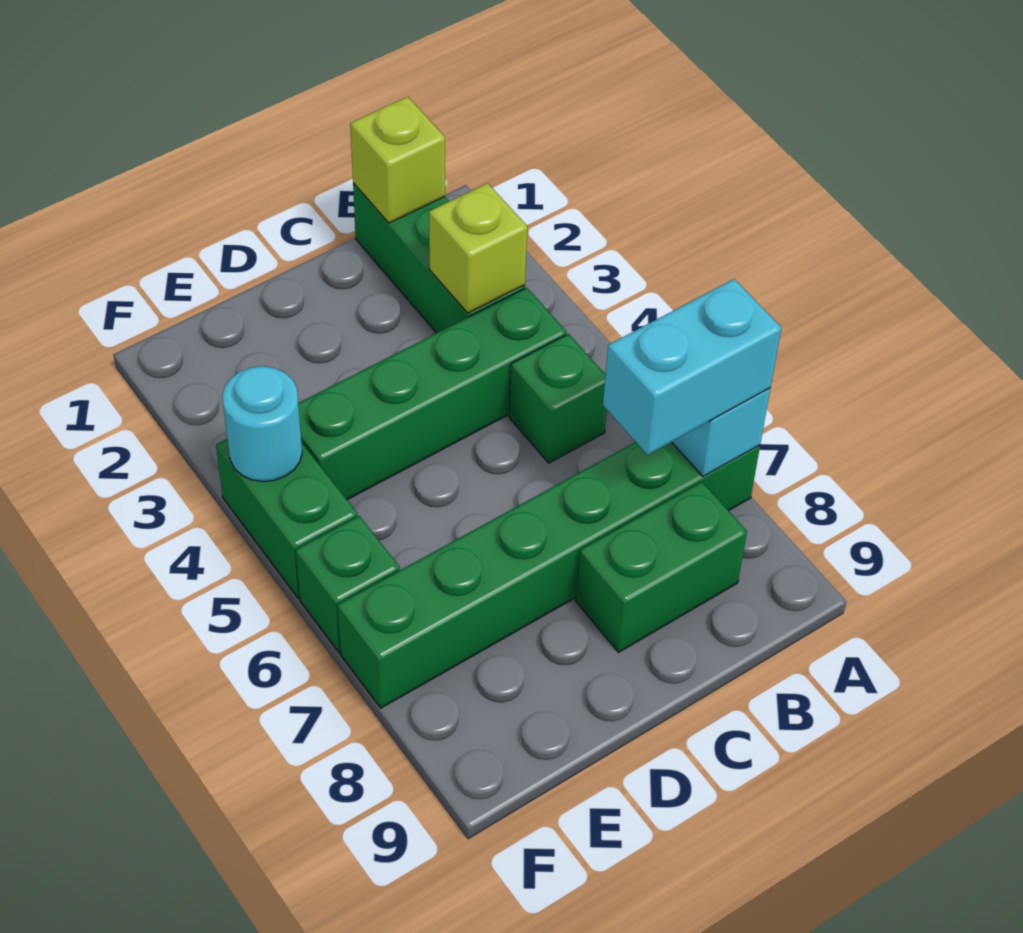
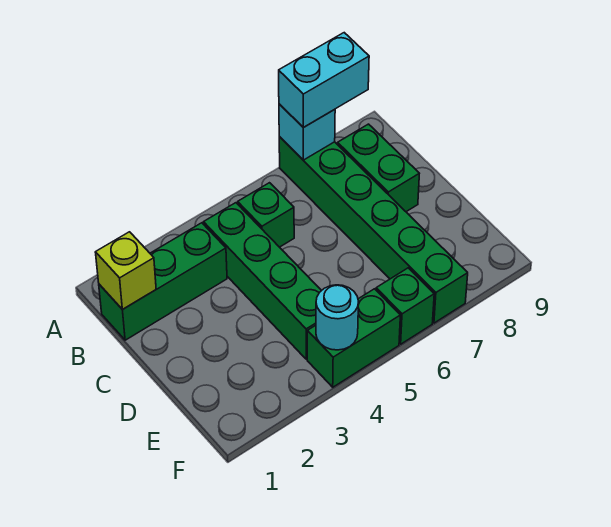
cyan 1x2 brick [603,279,781,455] -> cyan 1x2 brick turned to [279,33,369,127]
lime 1x1 brick [429,183,527,313] -> none

